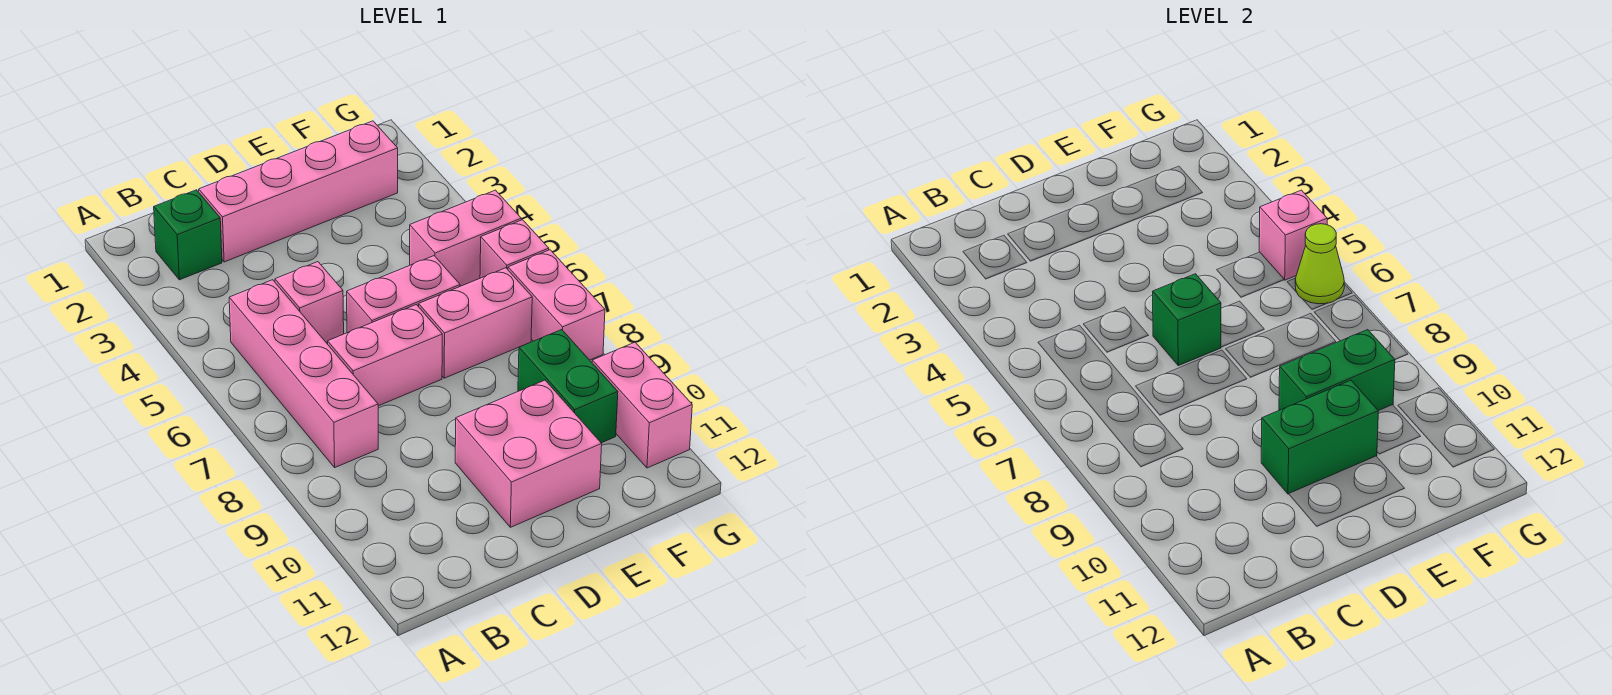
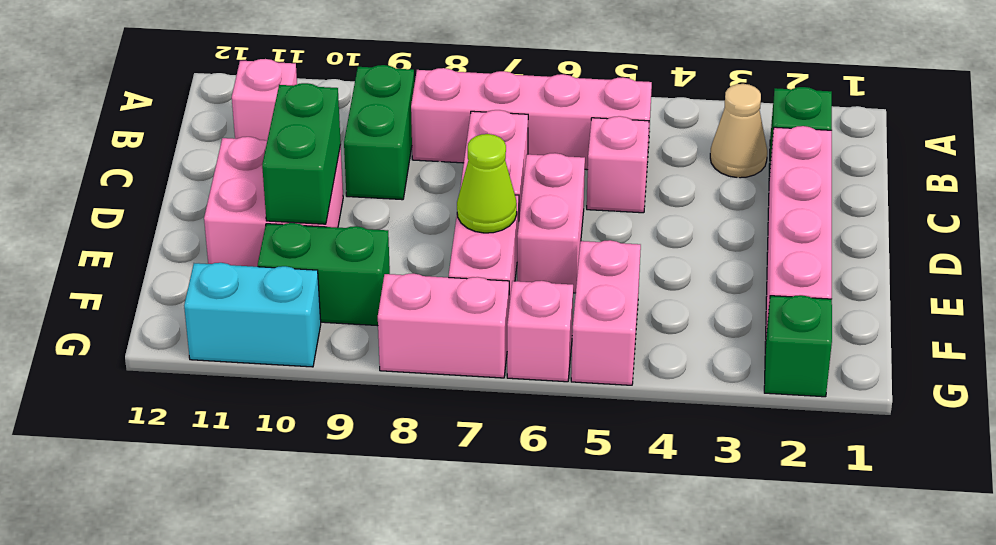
none -> tan 1x1 cone [710,84,767,178]
green 1x1 brick [1153,274,1221,366] -> green 1x1 brick moved to [764,295,832,397]
green 1x2 brick [1279,330,1395,411] -> green 1x2 brick moved to [344,65,414,200]
pink 1x1 brick [1259,190,1327,280] -> pink 1x1 brick moved to [232,59,297,140]
lime 1x1 cone [1295,224,1344,304] -> lime 1x1 cone moved to [457,134,517,233]
pink 1x2 brick [592,342,692,468] -> cyan 1x2 brick [184,263,321,367]

